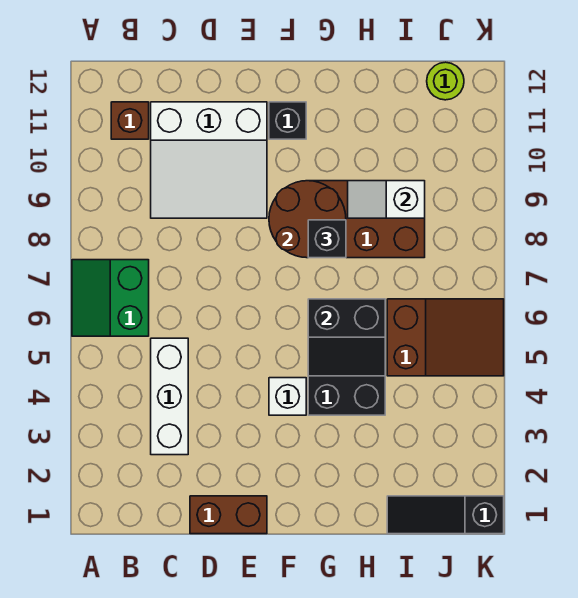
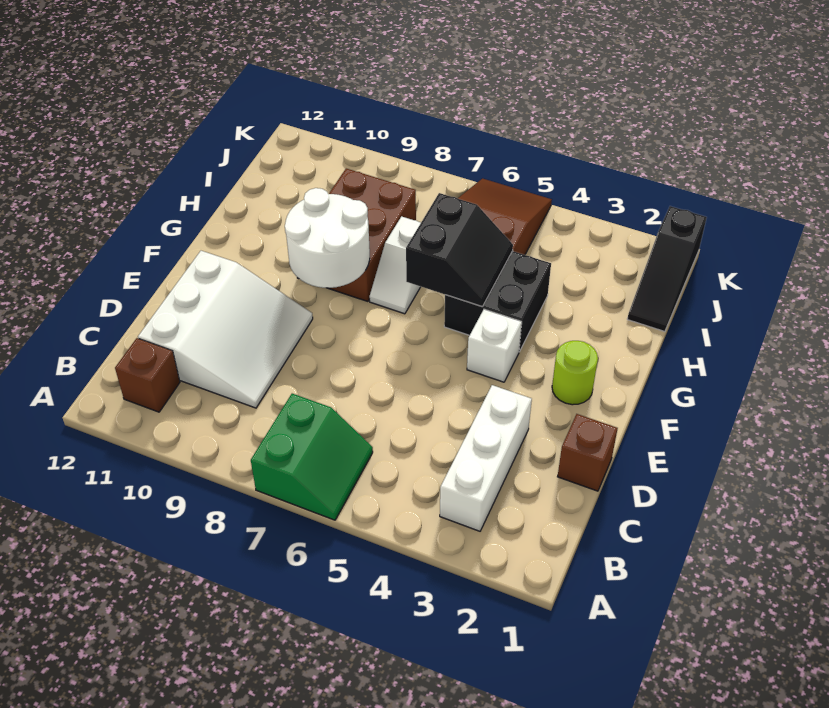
green 2x2 slope [72,260,149,336] -> green 2x2 slope turned to [251,394,373,520]
white 1x3 brick [151,338,188,455] -> white 1x3 brick turned to [440,385,532,531]
brown 1x2 brick [190,496,267,534] -> brown 1x1 brick [558,414,618,491]
brown 2x2 round brick [269,181,346,258] -> white 2x2 round brick [285,188,370,288]
black 1x1 brick [269,102,306,139] -> none
black 1x1 brick [308,220,346,258] -> none
white 1x2 slope [348,181,425,218] -> white 1x2 slope moved to [369,216,421,314]
lime 1x1 round brick [427,62,464,100] -> lime 1x1 round brick moved to [552,341,598,405]

